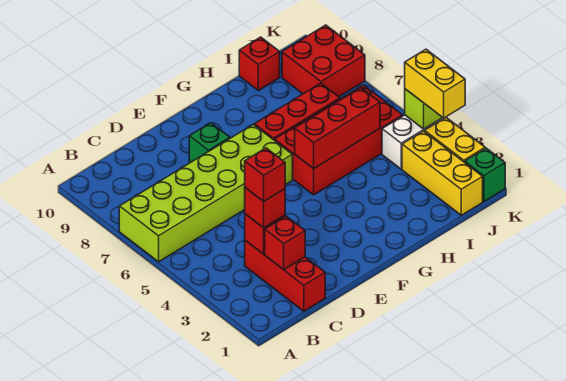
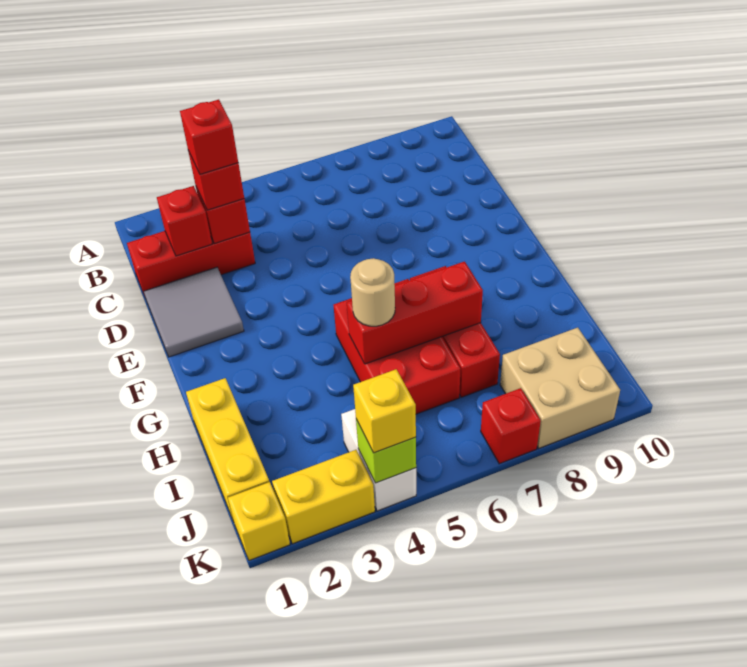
lime 2x6 brick [119,124,293,262] -> none
none -> grey 2x2 tile [144,267,244,357]
green 1x1 brick [189,123,230,163] -> none
red 2x4 brick [275,85,403,195] -> red 2x3 brick [333,279,460,414]
red 1x3 brick [295,88,380,169] -> red 1x3 brick turned to [347,262,483,364]
none -> tan 1x1 round brick [350,258,395,326]
red 1x1 brick [239,37,280,91] -> red 1x1 brick moved to [481,388,541,464]
yellow 1x3 brick [402,131,483,215] -> yellow 1x3 brick turned to [186,378,269,519]
red 2x2 brick [282,25,365,97] -> tan 2x2 brick [500,328,620,448]
green 1x1 brick [465,148,505,202] -> yellow 1x1 brick [228,482,290,561]
yellow 1x2 brick [405,49,465,118] -> yellow 1x1 brick [353,369,416,453]

